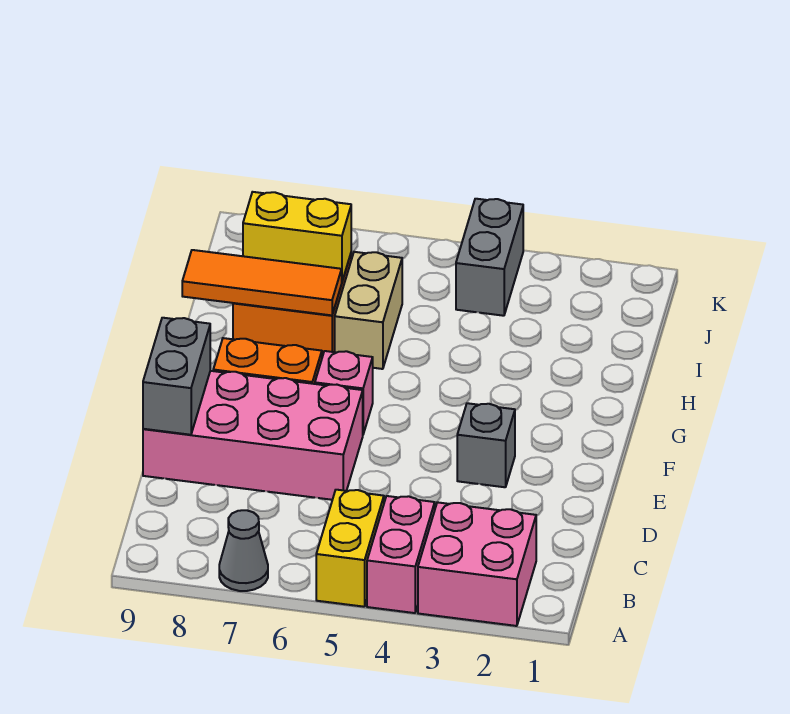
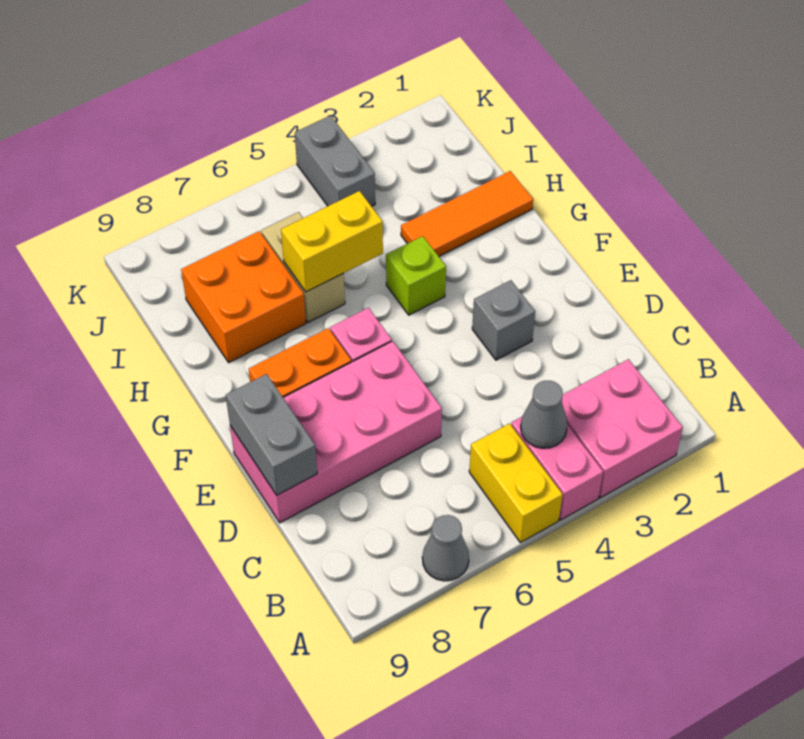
none -> grey 1x1 cone [521,381,567,448]
none -> lime 1x1 brick [386,236,446,315]
orange 1x3 tile [182,250,342,315] -> orange 1x3 tile moved to [401,171,533,256]
yellow 1x2 brick [243,192,351,281] -> yellow 1x2 brick moved to [281,191,383,292]

